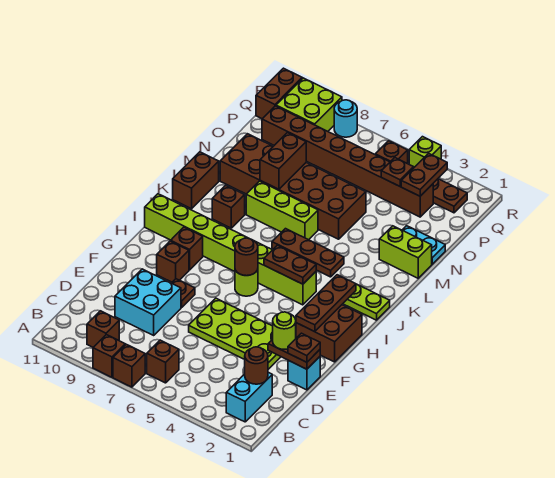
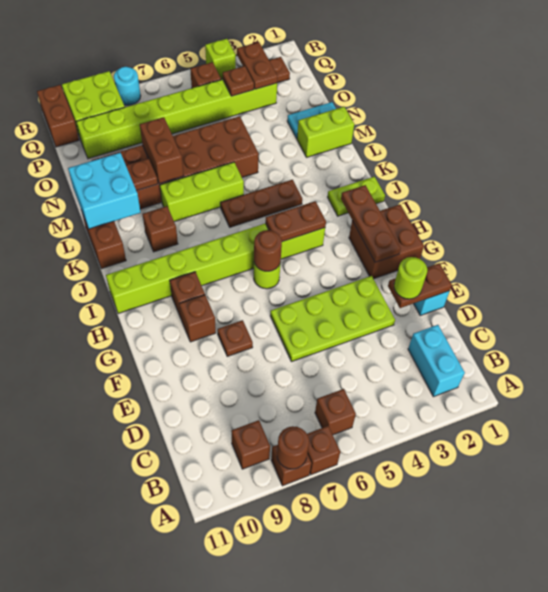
brown 1x1 round brick [245,347,268,384] -> brown 1x1 round brick moved to [277,426,309,469]
cyan 2x2 brick [115,269,181,335] -> cyan 2x2 brick moved to [68,153,141,229]
brown 1x1 plate [288,333,320,362] -> brown 1x1 plate moved to [126,158,158,191]
brown 1x8 brick [262,106,433,217] -> lime 1x8 brick [76,79,277,159]

